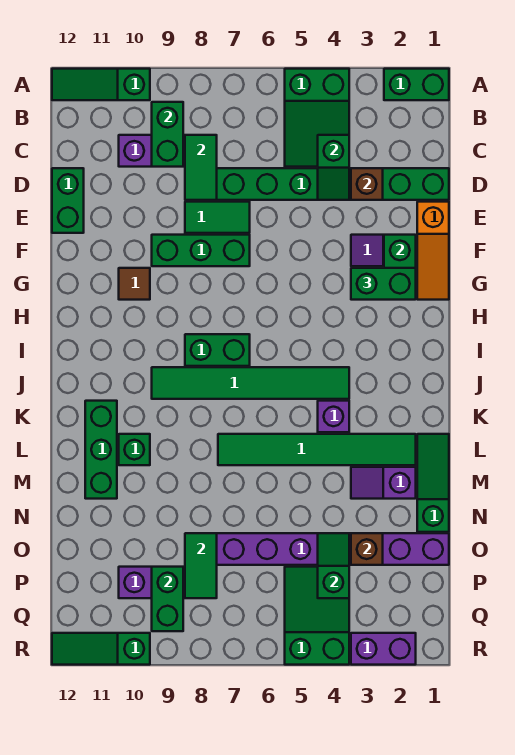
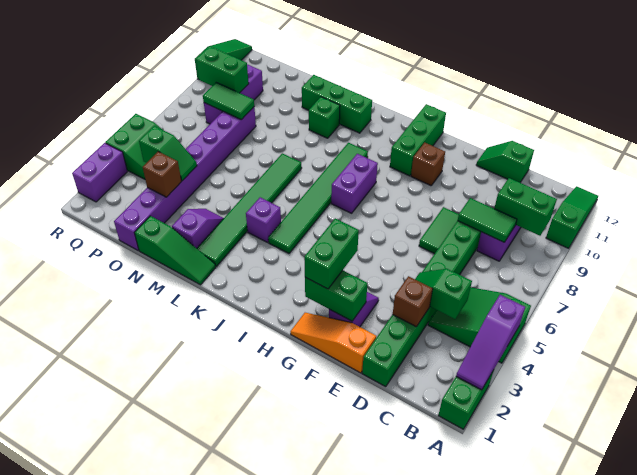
none -> purple 1x3 slope [456,295,525,390]
green 1x2 brick [52,168,84,233] -> green 1x2 slope [476,141,534,182]
green 1x3 brick [152,235,250,266] -> green 1x3 brick moved to [390,104,446,176]
brown 1x1 tile [119,268,150,300] -> brown 1x1 brick [411,143,445,186]
green 1x2 brick [185,334,250,366] -> purple 1x2 brick [331,154,378,213]

